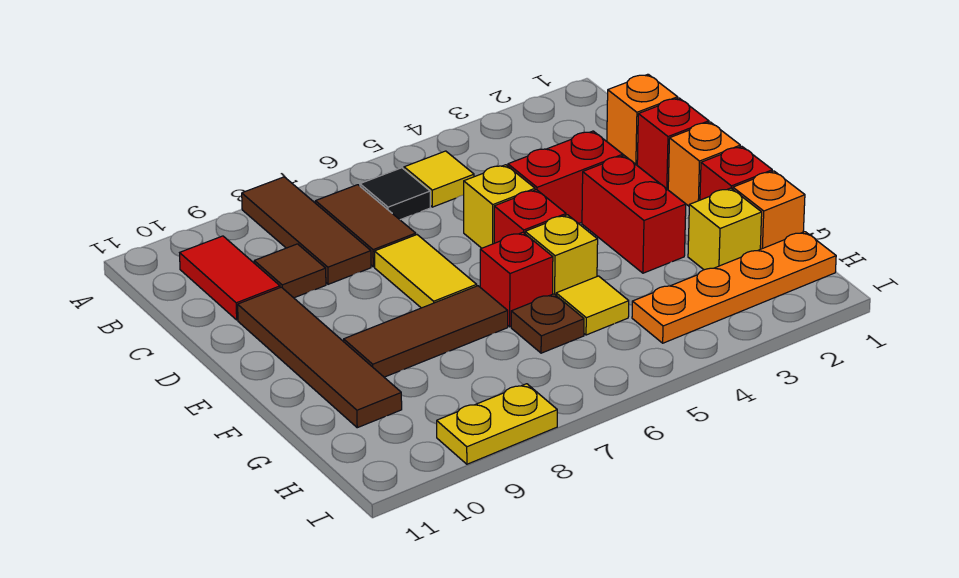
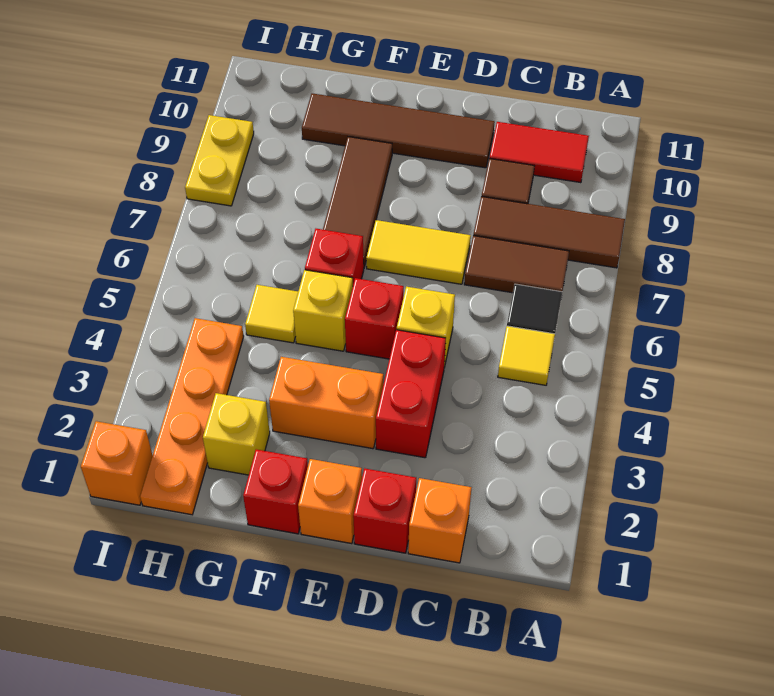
red 1x2 brick [582,156,686,273] -> orange 1x2 brick [269,357,383,449]
orange 1x1 brick [733,171,805,249] -> orange 1x1 brick moved to [81,421,153,505]
brown 1x1 plate [511,294,584,353] -> none

